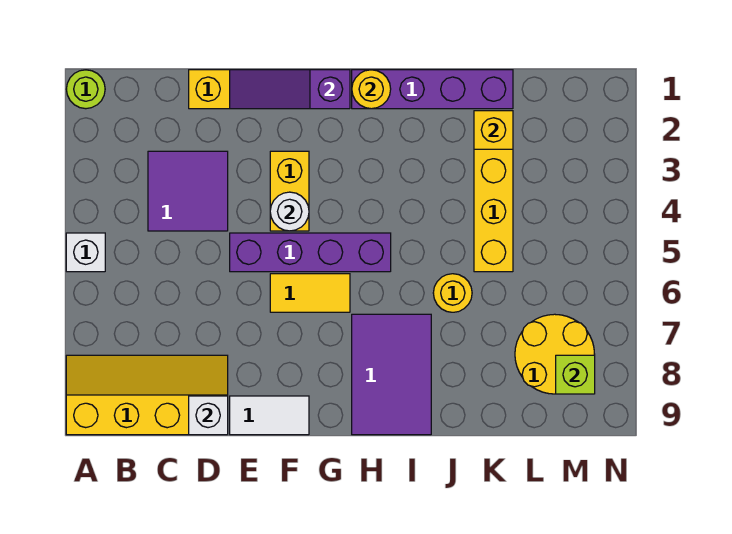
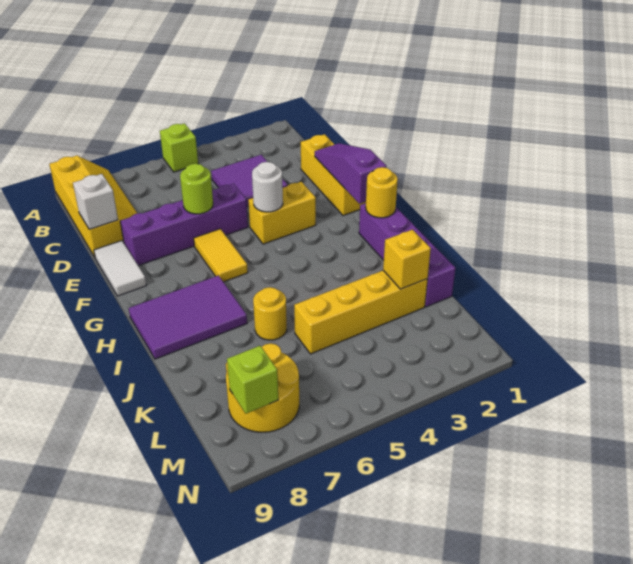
lime 1x1 round brick [66,70,105,109] -> lime 1x1 round brick moved to [180,164,213,214]
white 1x1 brick [66,233,105,272] -> lime 1x1 brick [160,123,198,172]
purple 1x4 brick [230,233,391,272] -> purple 1x4 brick turned to [120,184,248,266]

